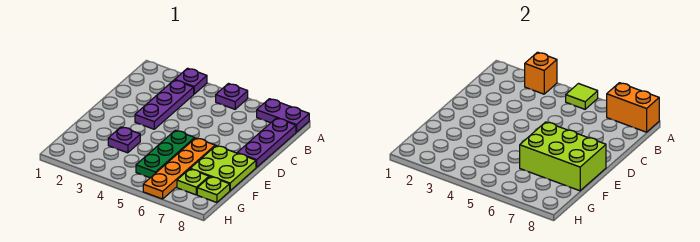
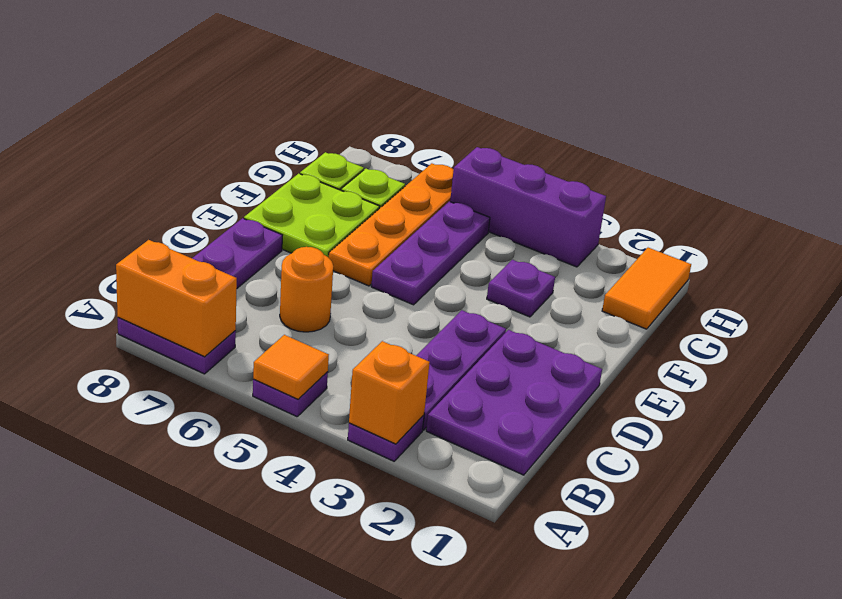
lime 1x1 tile [566,84,598,109] -> orange 1x1 tile [253,335,329,399]
none -> purple 2x3 plate [426,330,602,475]
none -> orange 1x1 round brick [280,247,333,332]
green 1x3 plate [136,130,195,178] -> purple 1x3 plate [371,201,490,305]
lime 2x3 brick [520,122,606,191] -> none
none -> orange 1x2 tile [602,248,691,329]
none -> purple 1x3 brick [450,147,606,267]

